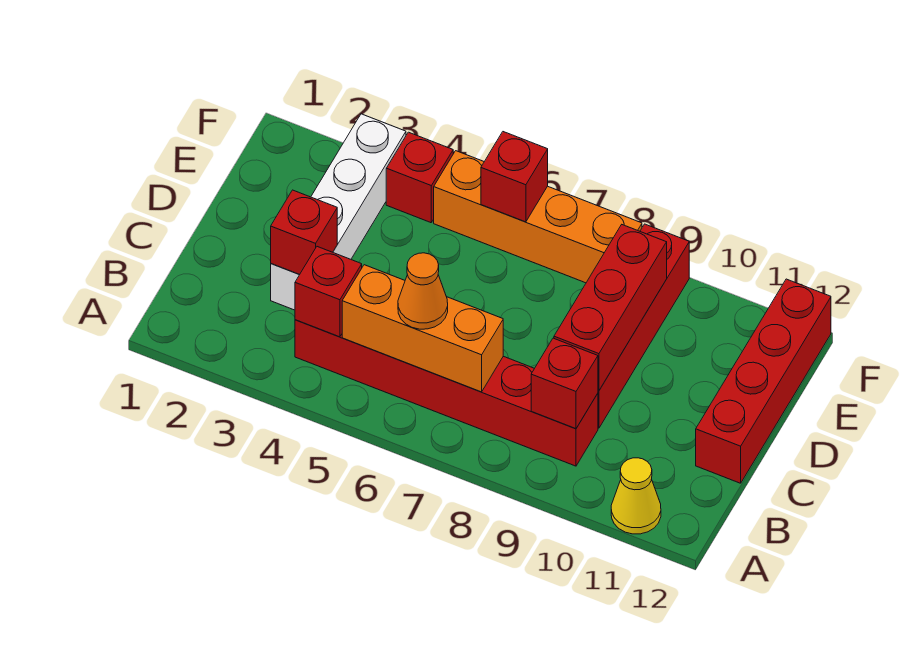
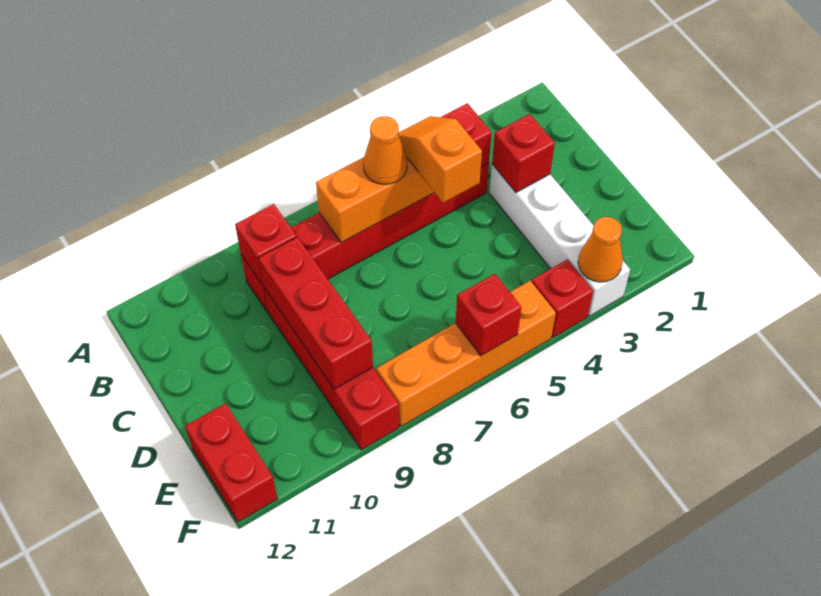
yellow 1x1 cone [611,458,661,534] -> none
none -> orange 1x2 slope [398,116,482,203]
red 1x4 brick [696,279,831,483] -> red 1x2 brick [185,403,278,522]
none -> orange 1x1 cone [578,217,623,282]

